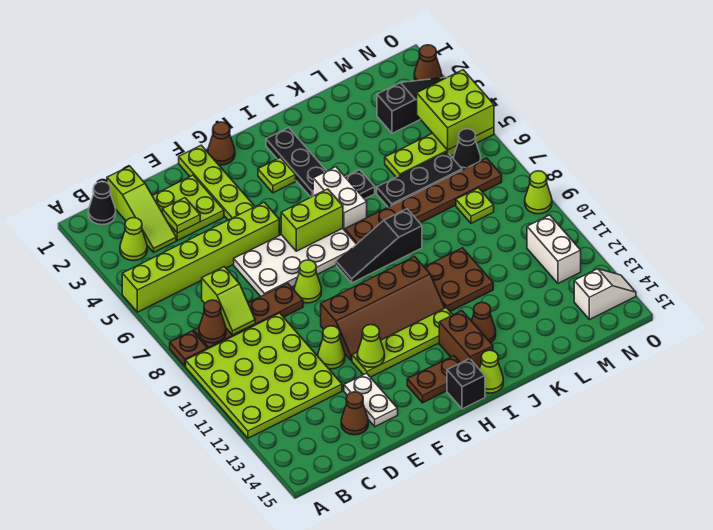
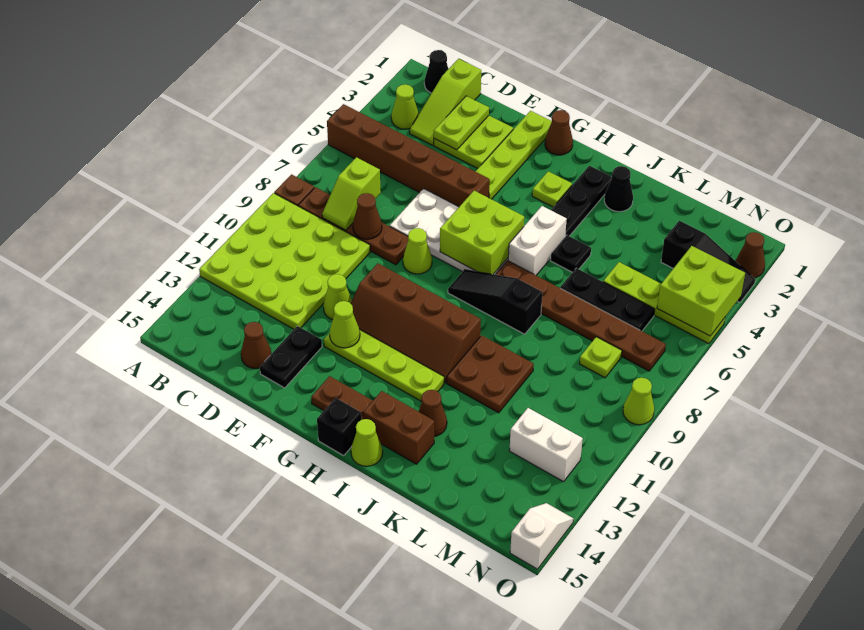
lime 1x6 brick [122,202,279,312] -> brown 1x6 brick [327,104,490,207]
brown 1x1 cone [199,300,226,343] -> brown 1x1 cone moved to [353,193,382,239]
lime 1x1 plate [162,198,200,233] -> lime 1x2 plate [434,96,489,150]
white 1x2 plate [344,373,398,427] -> black 1x2 plate [260,326,322,388]
lime 1x2 brick [281,189,343,251] -> lime 2x2 brick [440,191,524,274]
brown 1x2 brick [439,311,493,368] -> brown 1x2 brick turned to [363,391,434,464]
black 1x1 cone [454,129,481,170] -> black 1x1 cone moved to [604,166,633,212]
white 1x2 brick [527,215,581,283] -> white 1x2 brick turned to [509,408,583,482]
white 1x2 slope [574,269,636,320] -> white 1x2 slope turned to [510,503,574,569]

